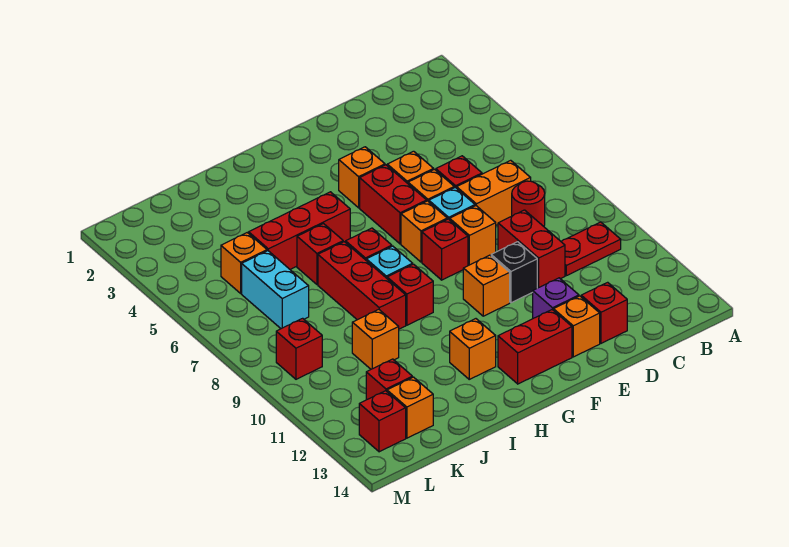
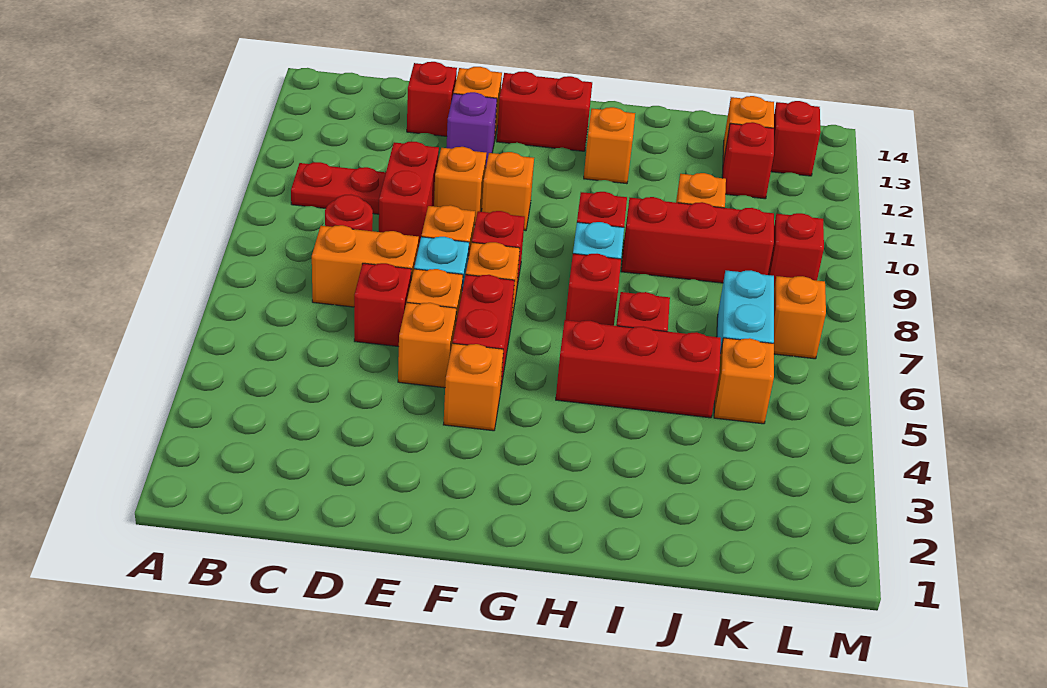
black 1x1 brick [491,242,537,303] -> orange 1x1 brick [434,147,486,225]
red 1x3 brick [318,242,406,329] -> red 1x3 brick turned to [621,197,774,283]
none -> orange 1x1 brick [774,276,826,359]

